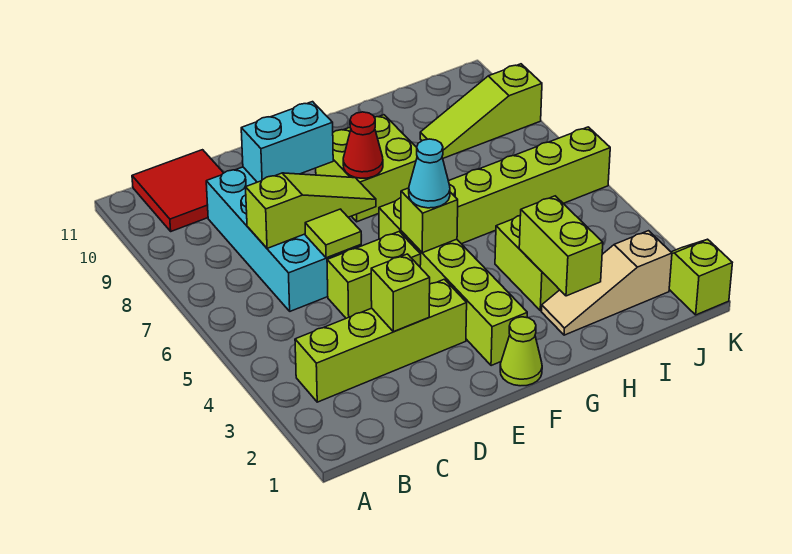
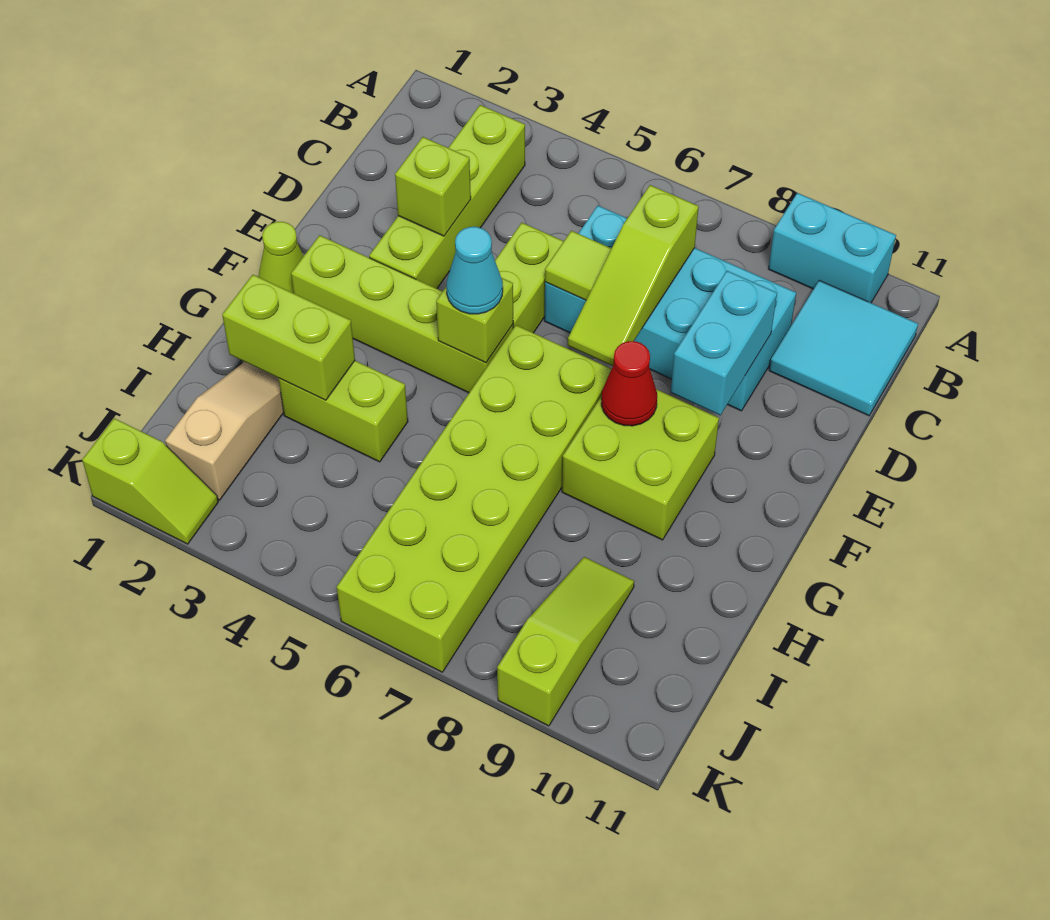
none -> cyan 1x2 brick [768,193,896,303]
red 2x2 tile [132,150,223,231] -> cyan 2x2 tile [769,281,918,416]
lime 1x6 brick [379,127,610,244] -> lime 2x6 brick [337,325,611,672]

